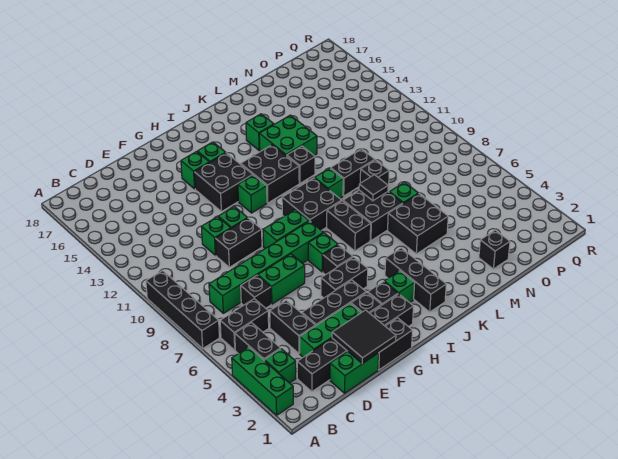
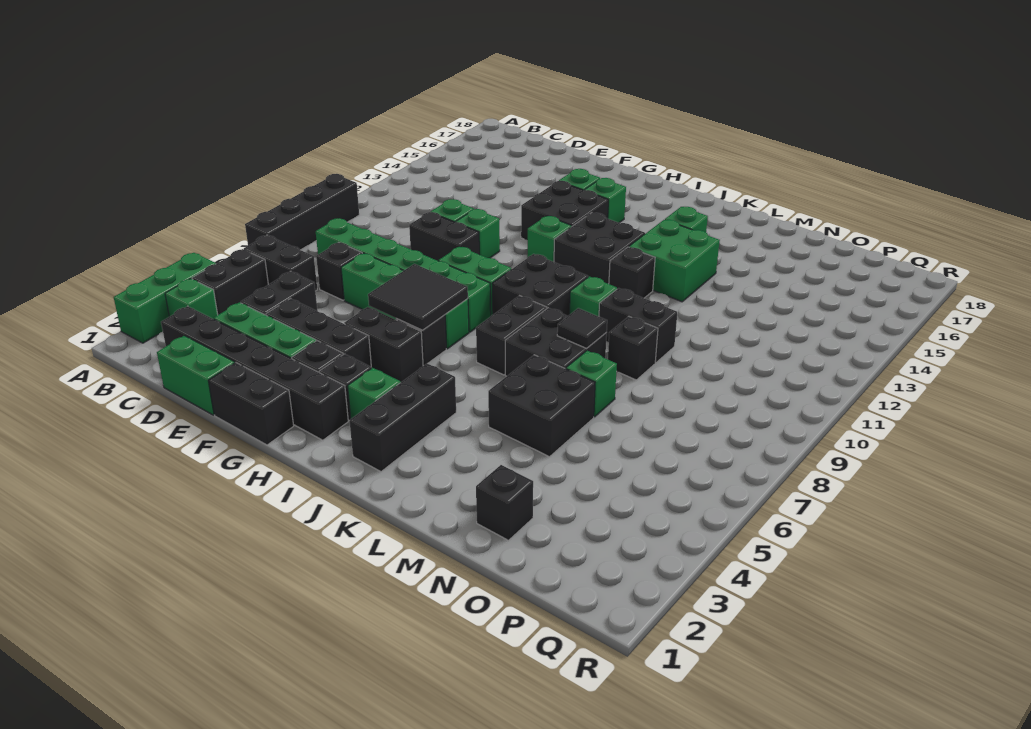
black 2x2 tile [332,310,396,364] -> black 2x2 tile moved to [368,264,468,330]

